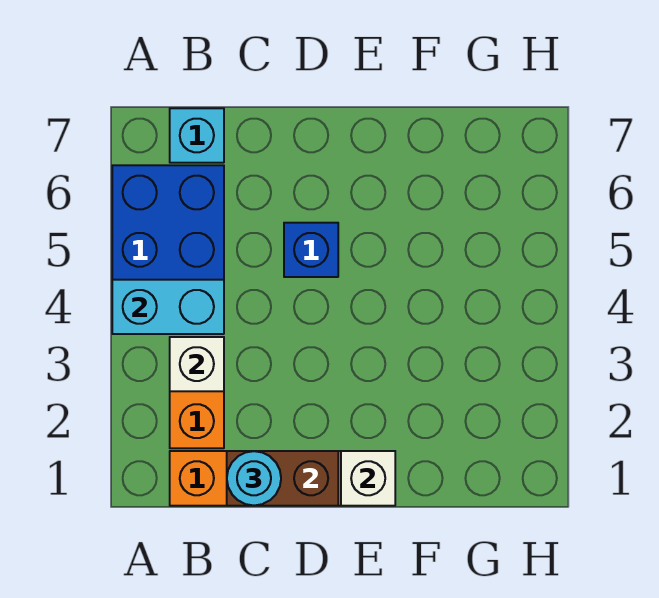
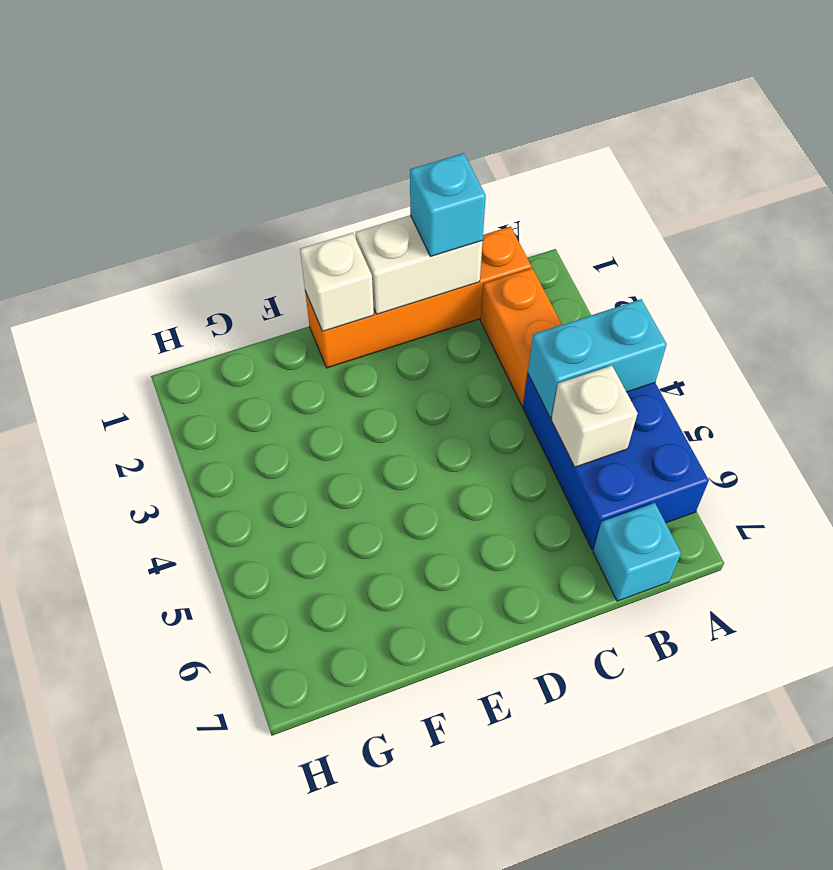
white 1x1 brick [170,337,224,391] -> white 1x1 brick moved to [551,365,637,467]
brown 1x2 brick [227,451,338,506] -> white 1x2 brick [356,215,483,314]
cyan 1x1 round brick [227,451,281,506] -> cyan 1x1 brick [410,153,486,256]
blue 1x1 brick [284,223,338,277] -> none

